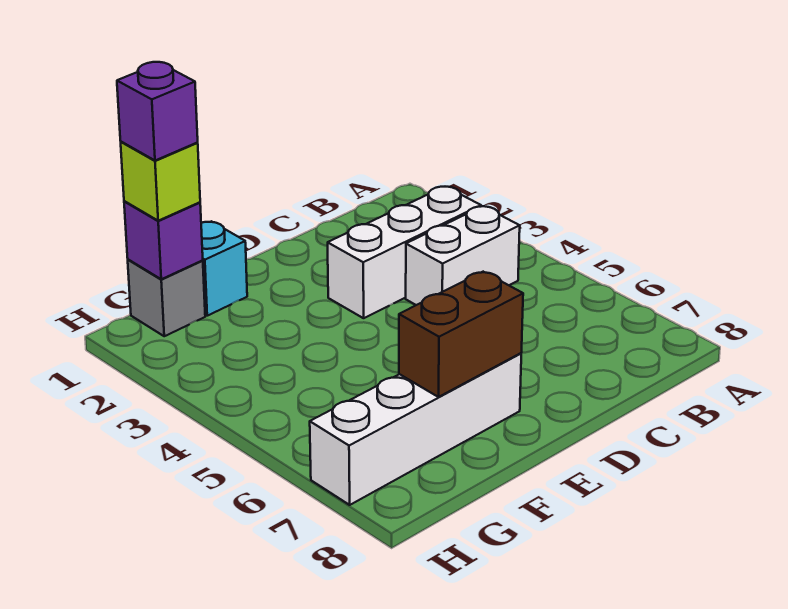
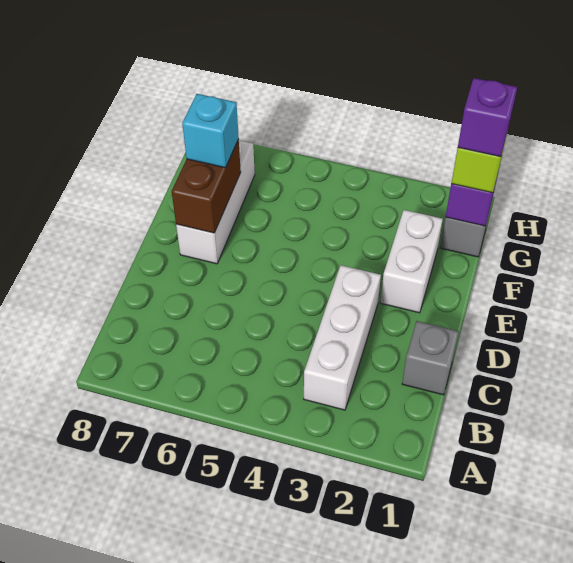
white 1x2 brick [406,206,520,305] -> white 1x2 brick moved to [380,210,443,313]
none -> grey 1x1 brick [402,321,459,395]
white 1x4 brick [310,353,521,505] -> white 1x3 brick [176,141,255,264]
cyan 1x1 brick [201,221,247,316] -> cyan 1x1 brick moved to [182,94,239,168]

